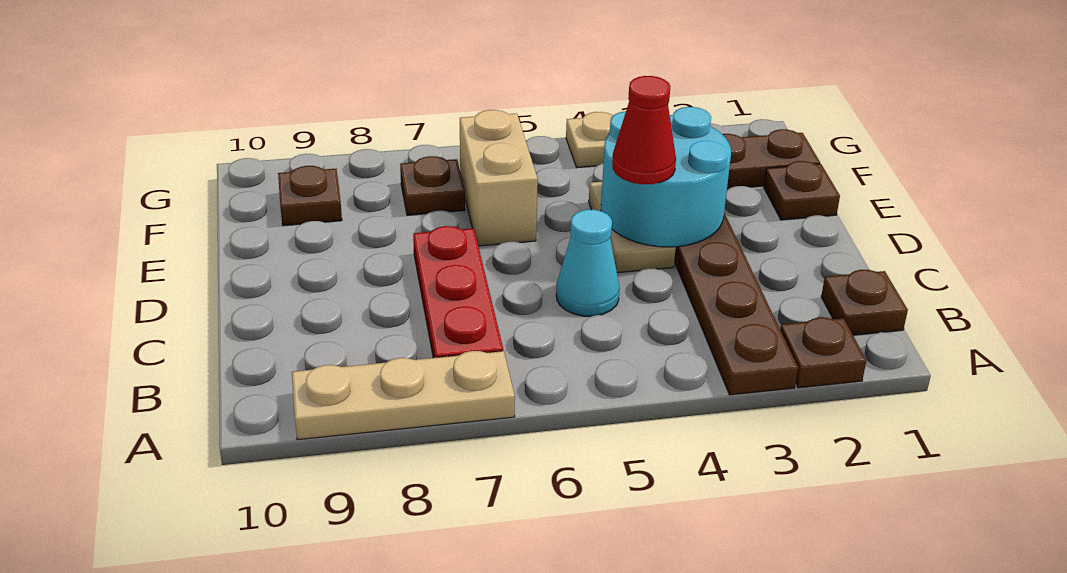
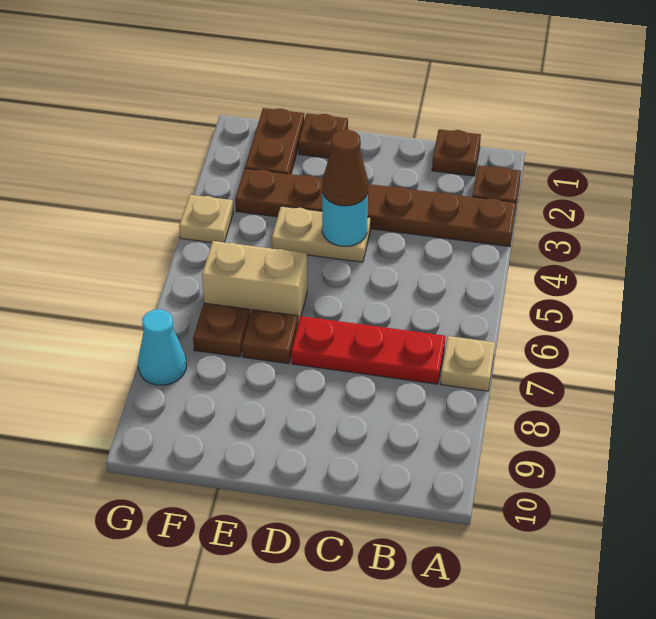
tan 1x3 plate [292,351,515,440] -> tan 1x1 plate [441,336,495,391]
cyan 1x1 cone [556,209,619,316] -> cyan 1x1 cone moved to [138,309,186,385]
cyan 2x2 round brick [601,107,731,247] -> cyan 1x1 round brick [322,193,368,246]
red 1x1 cone [612,76,676,184] -> brown 1x1 cone [322,129,368,206]
brown 1x1 plate [278,166,342,226] -> brown 1x1 plate moved to [242,310,298,364]

